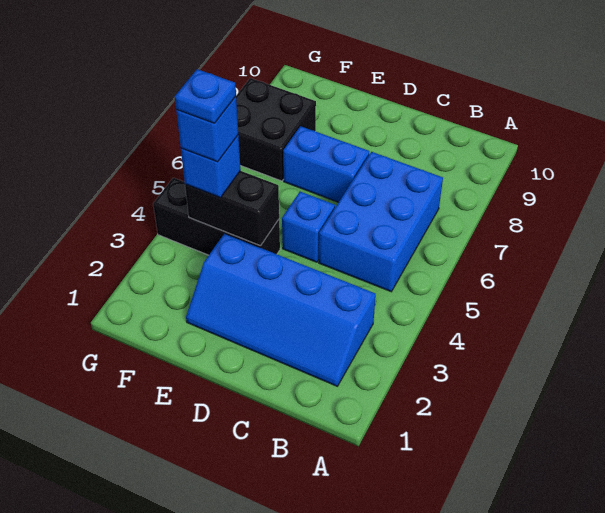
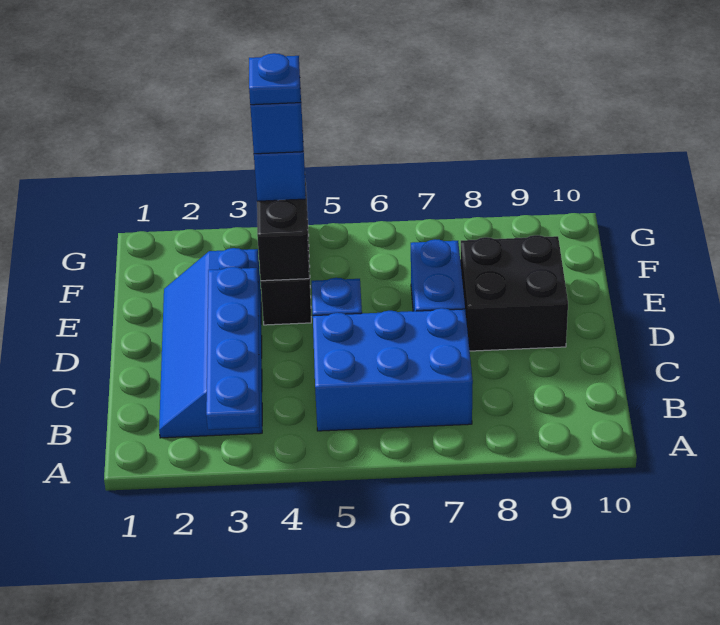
none -> blue 1x4 plate [206,267,259,430]
black 2x2 brick [236,78,316,181] -> black 2x2 brick moved to [460,235,568,351]

